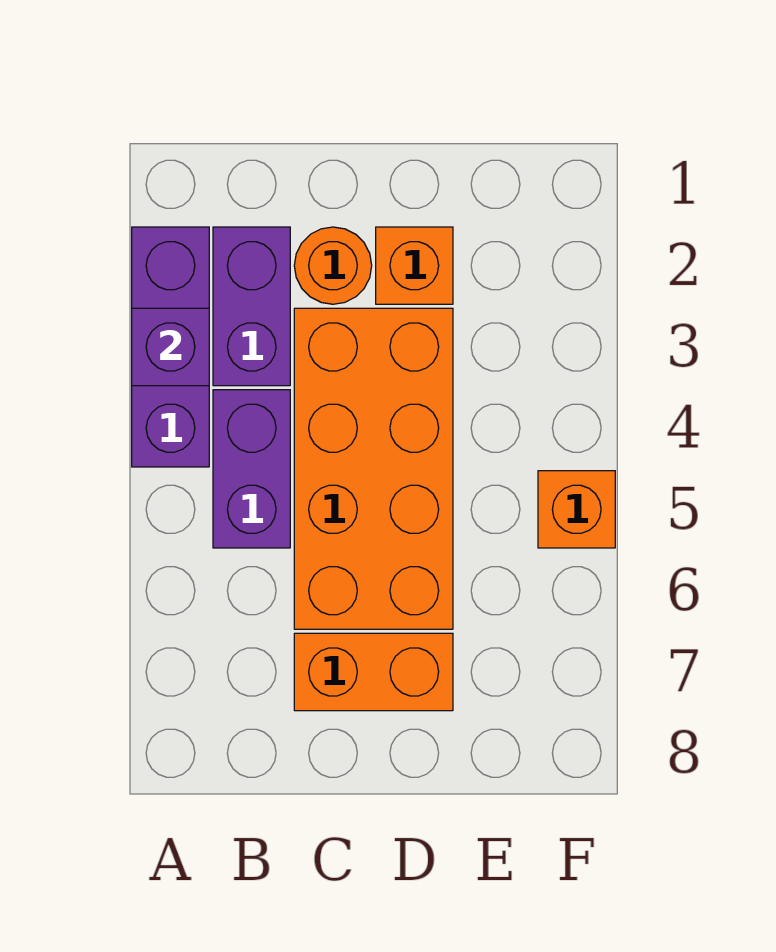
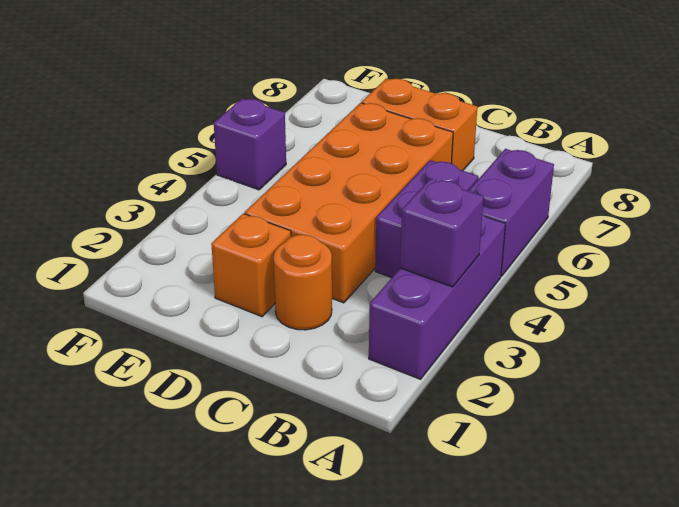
purple 1x2 brick [213,227,290,386] -> purple 1x2 brick moved to [469,149,554,276]
orange 1x1 brick [538,471,615,548] -> purple 1x1 brick [214,98,286,190]

